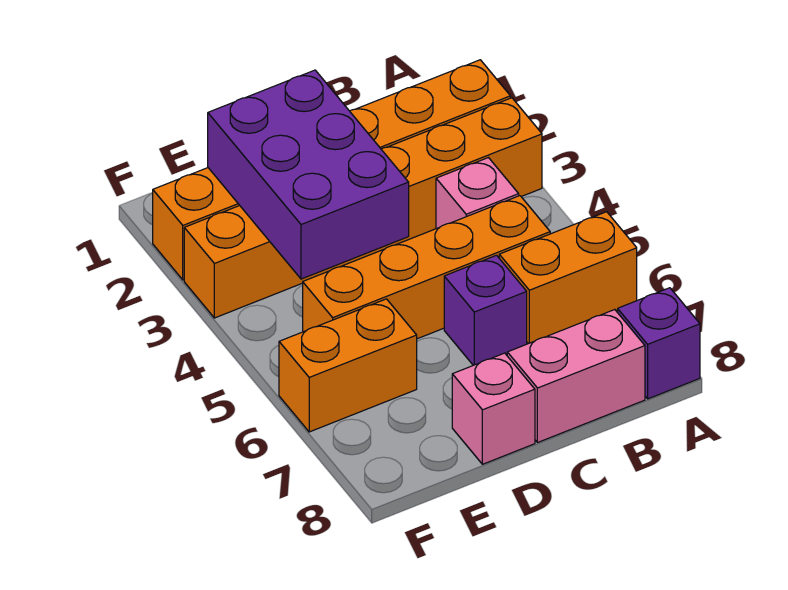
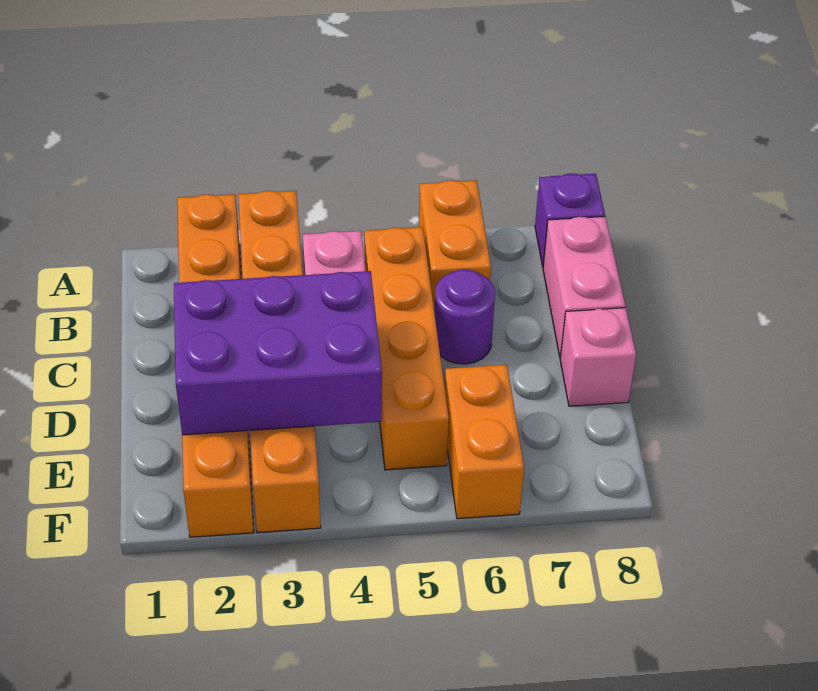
purple 1x1 brick [444,255,527,365] -> purple 1x1 round brick [434,269,495,364]

